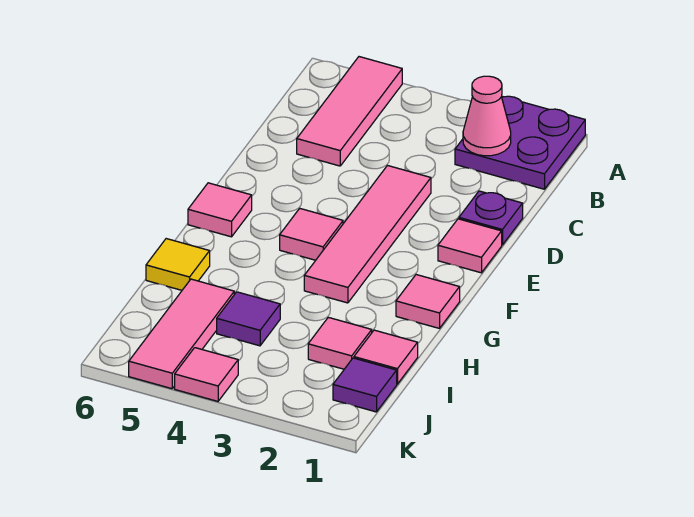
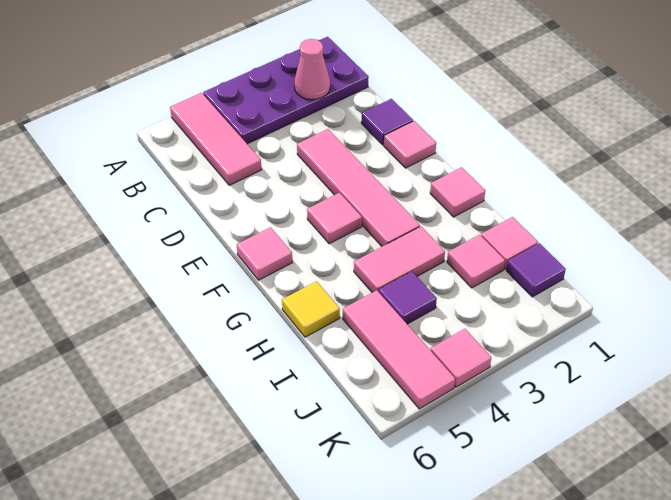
purple 2x2 plate [455,96,585,189] -> purple 2x4 plate [203,37,369,144]
purple 1x1 plate [459,191,523,245] -> purple 1x1 tile [361,99,413,145]
none -> pink 1x2 tile [354,226,445,293]

